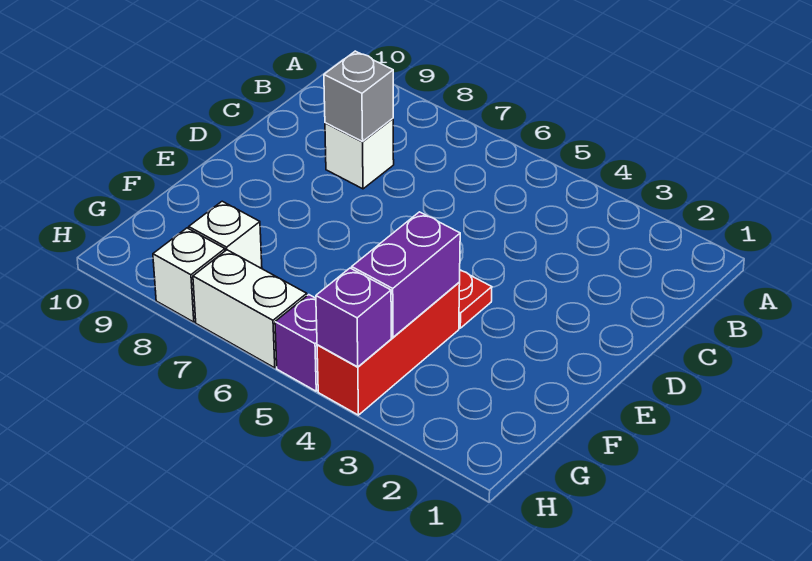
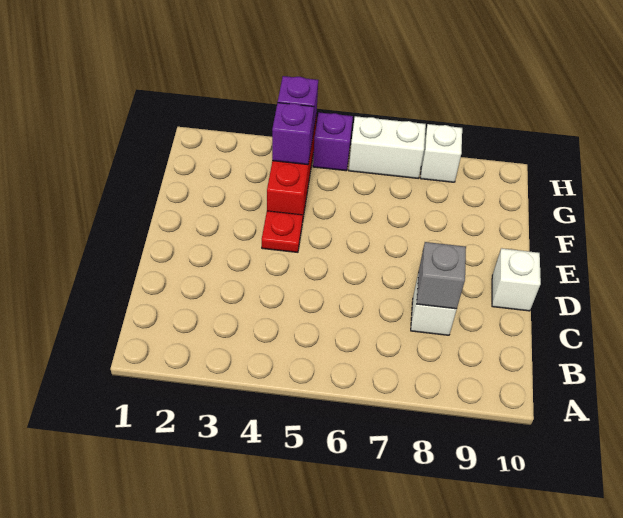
purple 1x2 brick [352,212,460,337] -> purple 1x1 brick [272,103,314,165]
white 1x1 brick [189,201,262,269] -> white 1x1 brick moved to [492,248,541,311]

